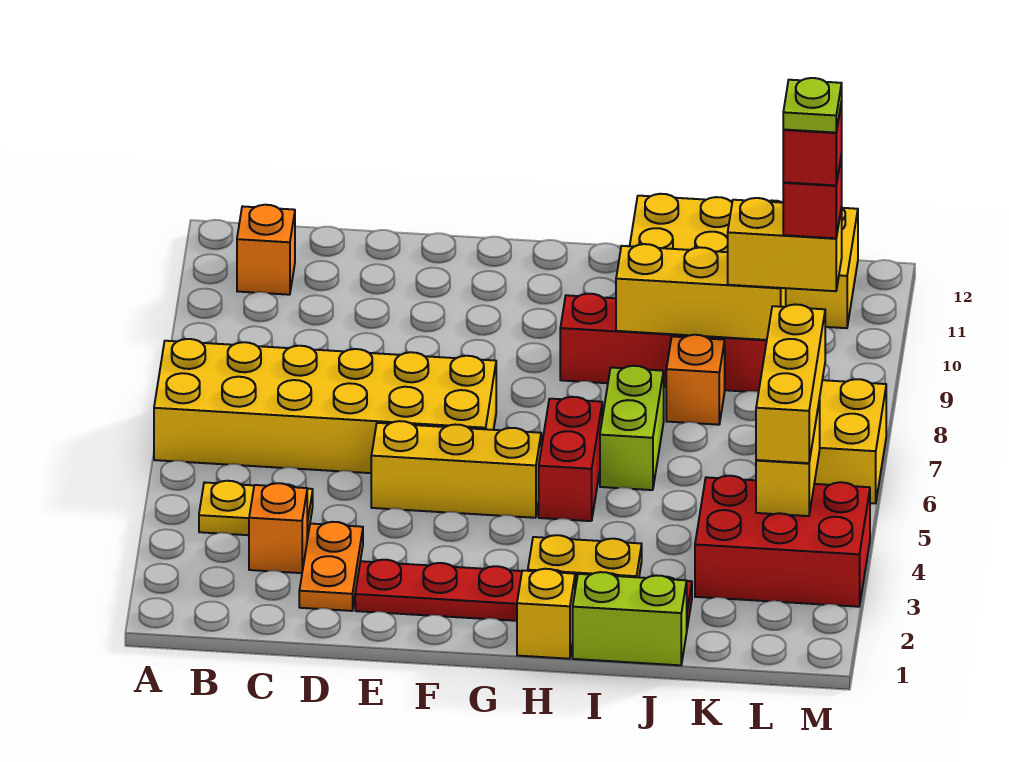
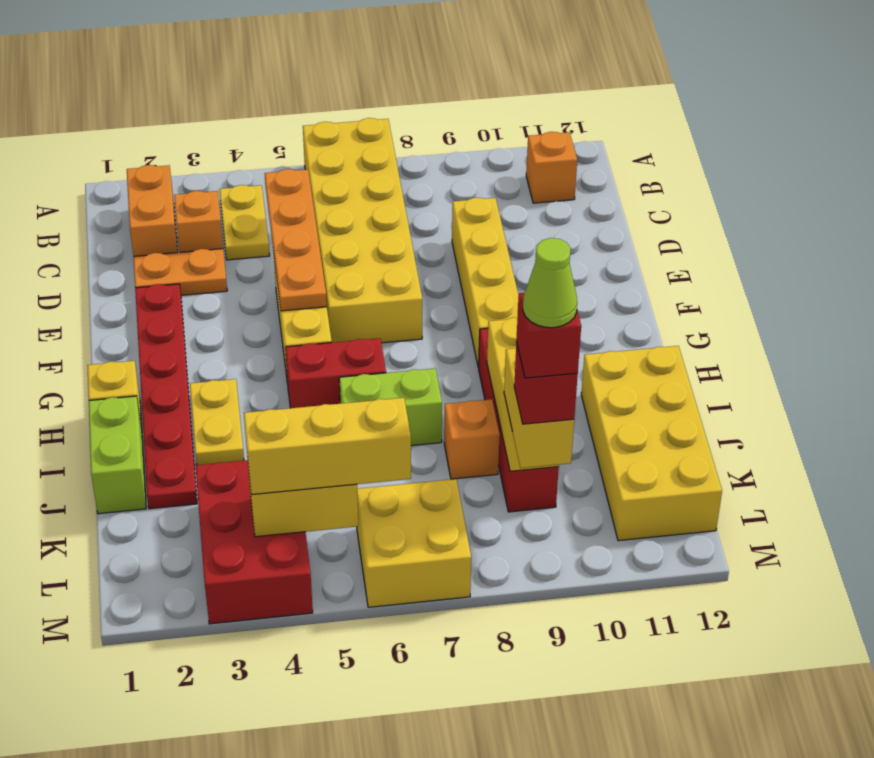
none -> orange 1x2 brick [127,165,178,256]
none -> orange 1x4 plate [265,169,327,311]
none -> yellow 1x4 brick [452,198,518,368]
lime 1x1 plate [783,78,842,133] -> lime 1x1 cone [523,238,577,328]

